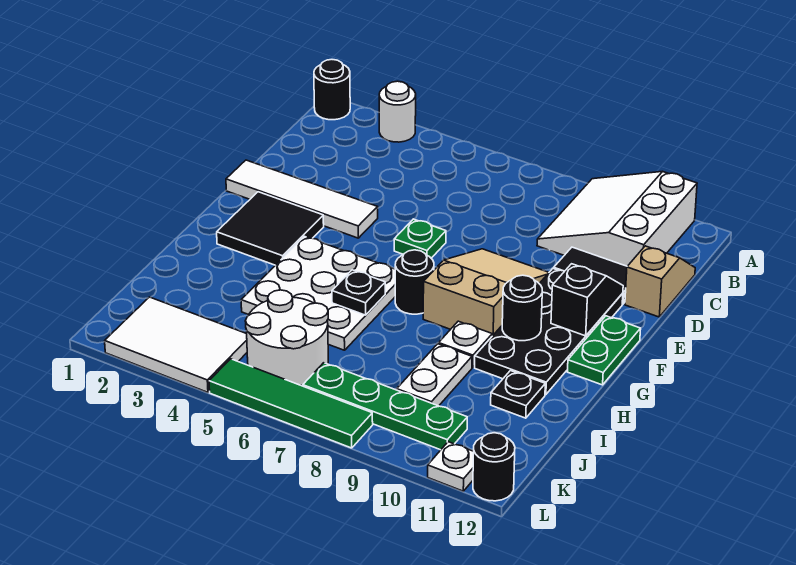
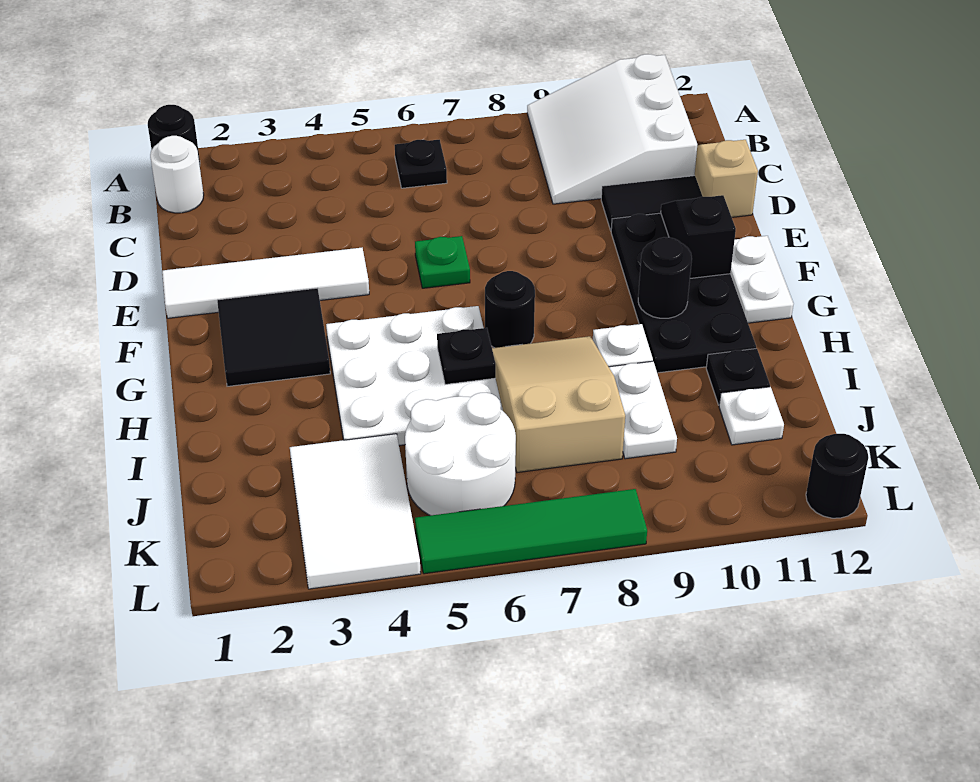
white 1x1 round brick [379,81,416,142] -> white 1x1 round brick moved to [150,136,204,213]
none -> black 1x1 plate [395,140,447,188]
tan 2x3 slope [423,249,549,336] -> tan 2x3 slope moved to [492,336,625,472]
green 1x2 plate [568,316,641,385] -> white 1x2 plate [731,236,793,323]
white 2x3 tile [105,297,247,392] -> white 2x3 tile turned to [290,434,421,589]
green 1x4 plate [303,363,467,450] -> none
white 1x1 plate [428,442,474,491] -> white 1x1 plate moved to [719,387,784,445]

